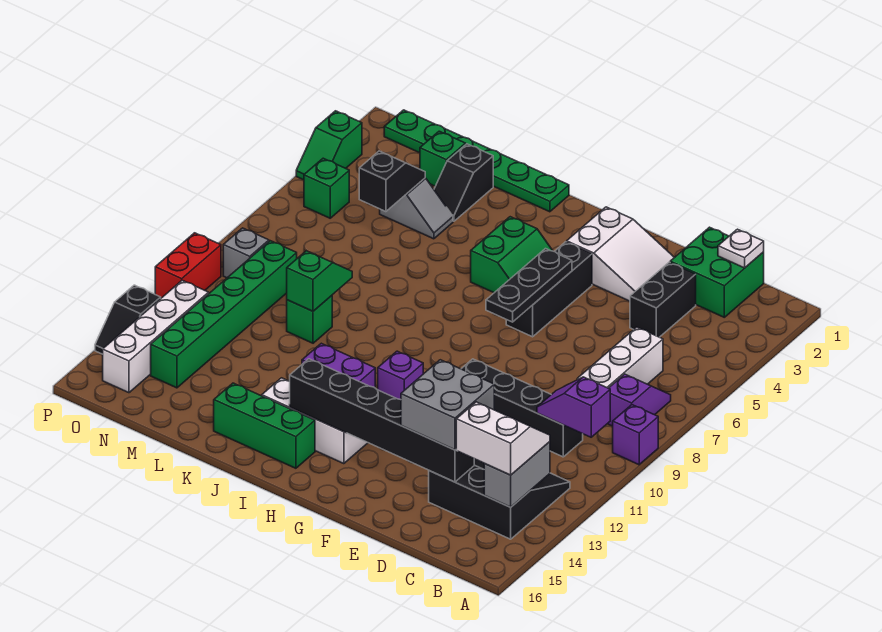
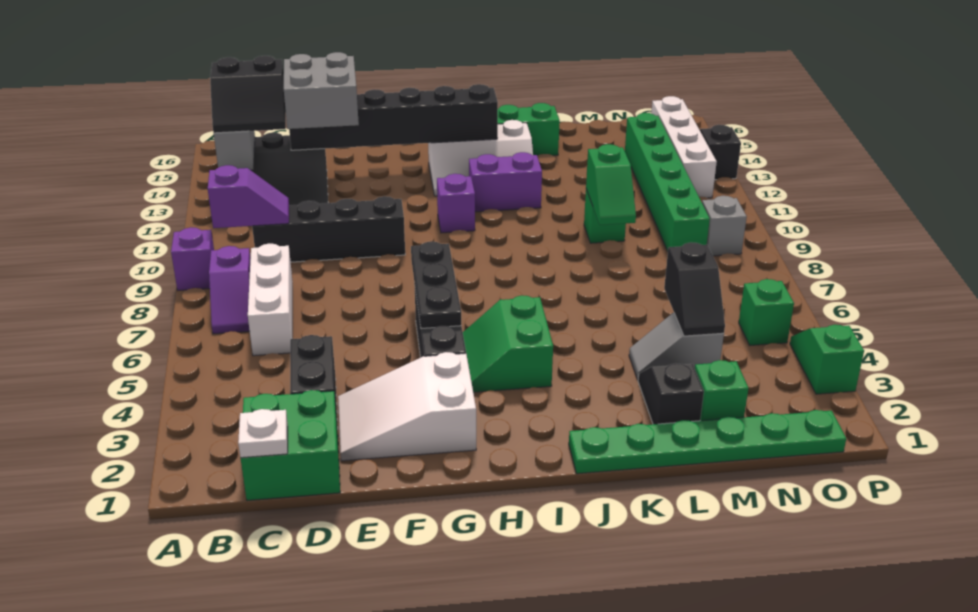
white 2x2 slope [456,402,550,475] -> black 2x2 slope [210,56,286,133]
red 1x2 brick [155,233,221,298] -> none

